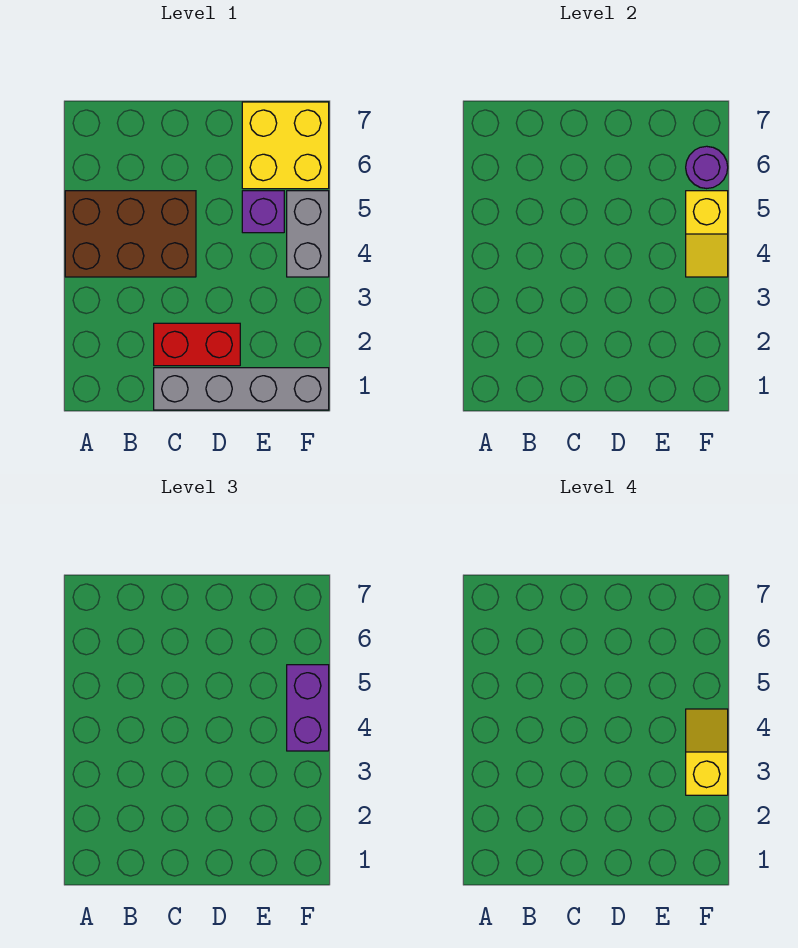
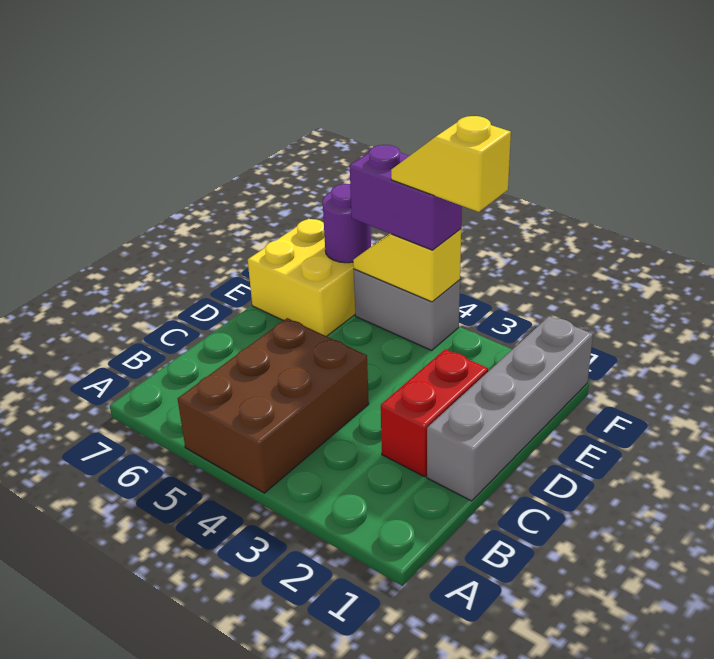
purple 1x1 brick [242,191,284,233] -> none
yellow 1x2 slope [686,191,728,277] -> yellow 1x2 slope turned to [353,229,461,302]

